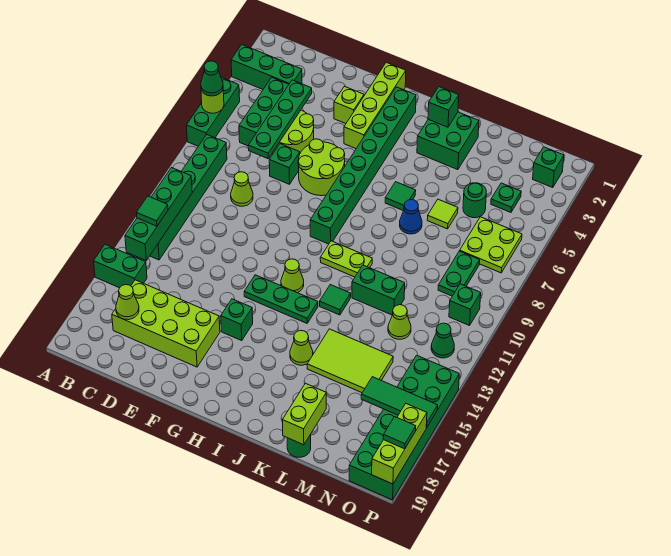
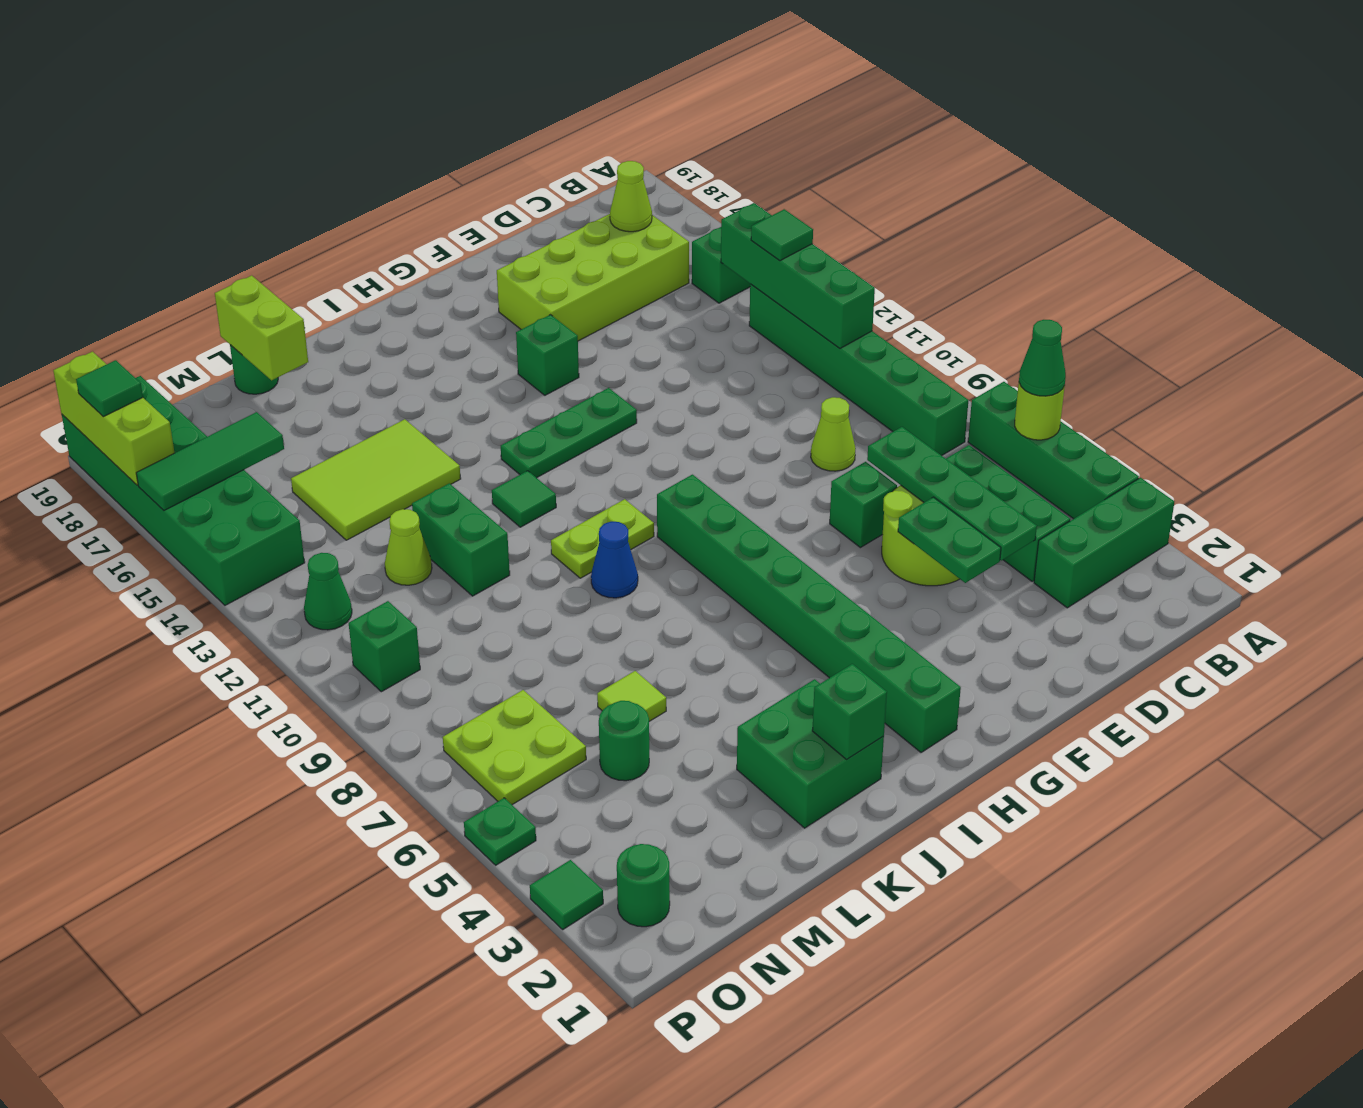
green 1x3 brick [187,77,240,146] -> green 1x4 brick [968,382,1139,519]
lime 1x1 brick [334,86,364,124] -> none
lime 2x2 round brick [298,139,345,196] -> none
lime 1x4 brick [344,62,406,149] -> none
lime 1x1 cone [281,259,304,293] -> none
green 1x1 tile [385,182,416,211] -> green 1x1 tile moved to [530,860,603,929]
lime 1x1 cone [290,331,313,365] -> none
blue 1x1 cone [400,200,422,234] -> blue 1x1 cone moved to [591,522,638,598]
green 1x2 brick [352,265,405,315] -> green 1x2 brick turned to [412,483,510,596]
green 1x1 plate [491,183,521,212] -> green 1x1 plate moved to [464,798,536,865]
green 1x2 plate [438,251,480,296] -> green 1x2 plate moved to [898,497,1001,583]
green 1x1 brick [533,147,564,188] -> green 1x1 round brick [617,844,670,927]

